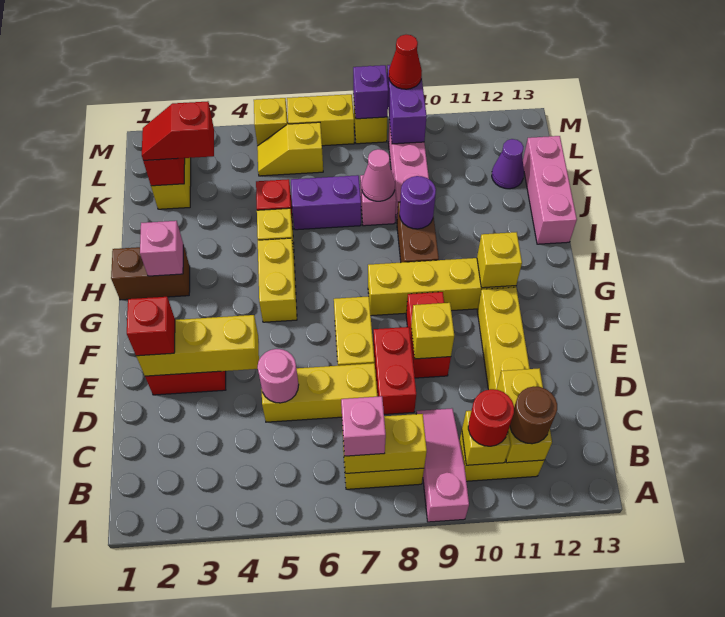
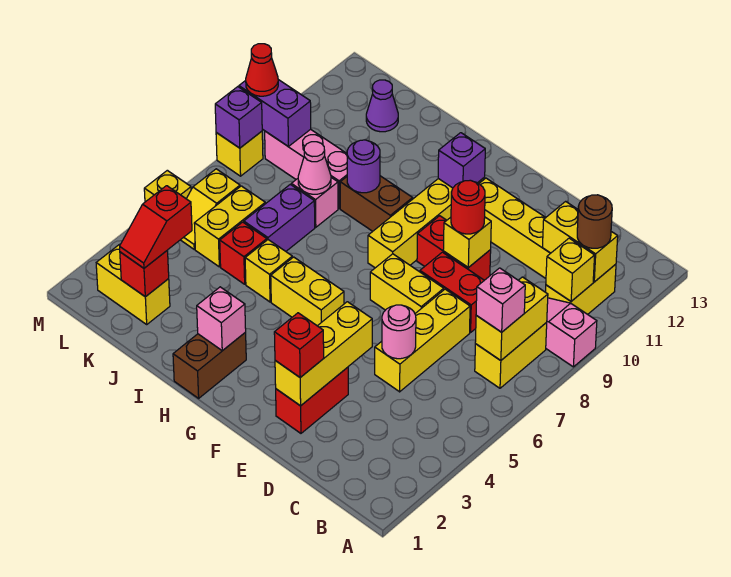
red 1x1 round brick [468,389,514,446] -> red 1x1 round brick moved to [451,180,485,234]
yellow 1x1 brick [477,232,522,288] -> purple 1x1 brick [438,133,485,188]
pink 1x3 brick [523,136,577,244] -> none
yellow 1x2 brick [287,94,354,146] -> yellow 1x2 brick moved to [194,186,265,267]

